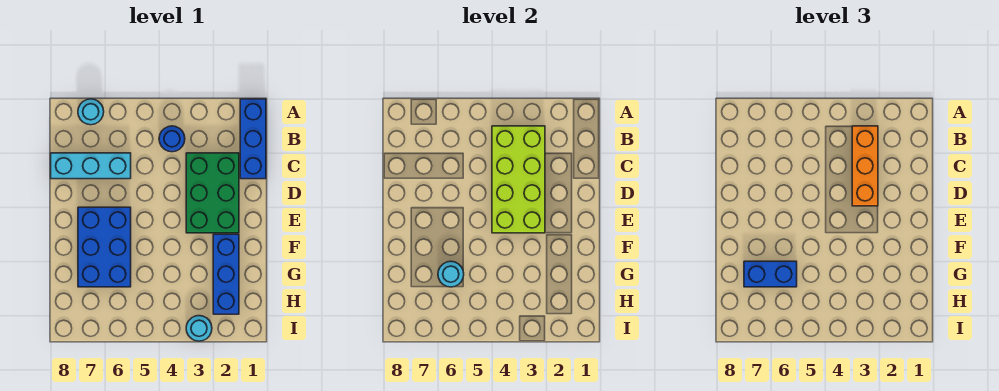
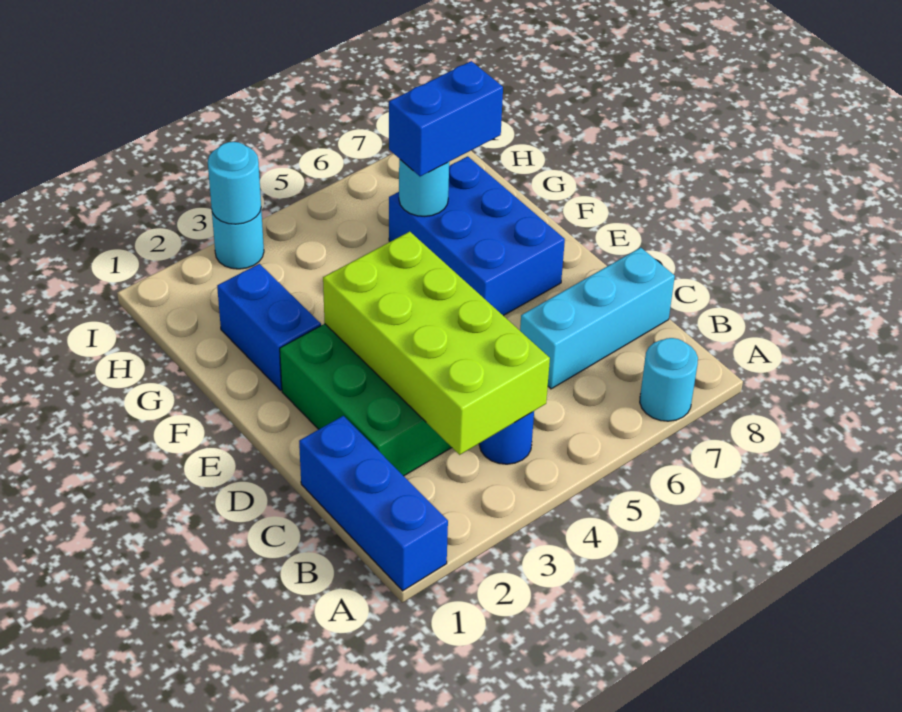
orange 1x3 brick [852,126,878,206] -> none
blue 1x3 brick [213,234,239,314] -> blue 1x2 brick [217,264,321,390]
none -> cyan 1x1 round brick [208,142,261,224]

